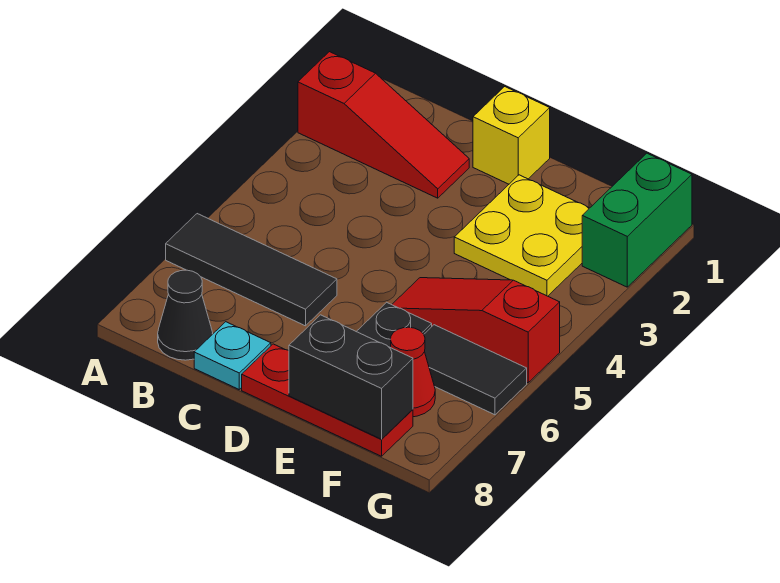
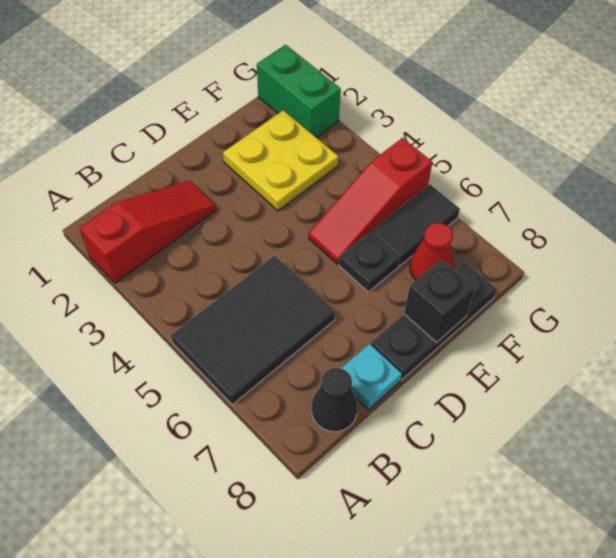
black 1x3 tile [166,214,337,326] -> black 2x3 tile [171,256,335,405]
yellow 1x1 brick [473,87,550,184] -> none
red 1x3 plate [242,344,413,456] -> black 1x3 plate [371,262,497,380]
black 1x2 brick [289,315,413,439] -> black 1x1 brick [404,259,475,342]

